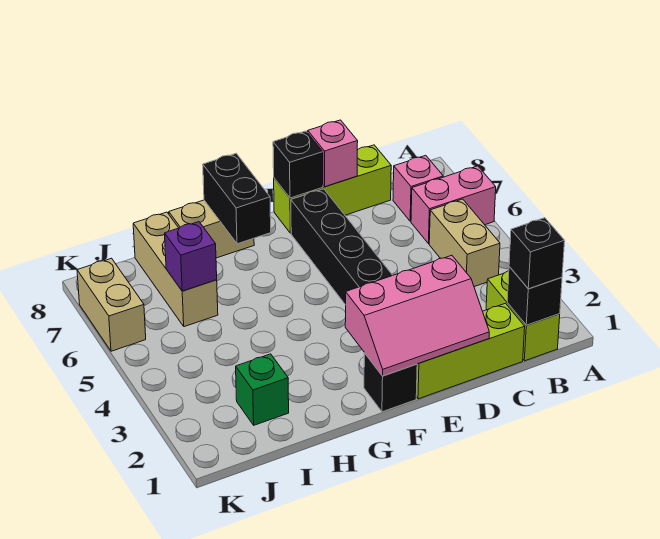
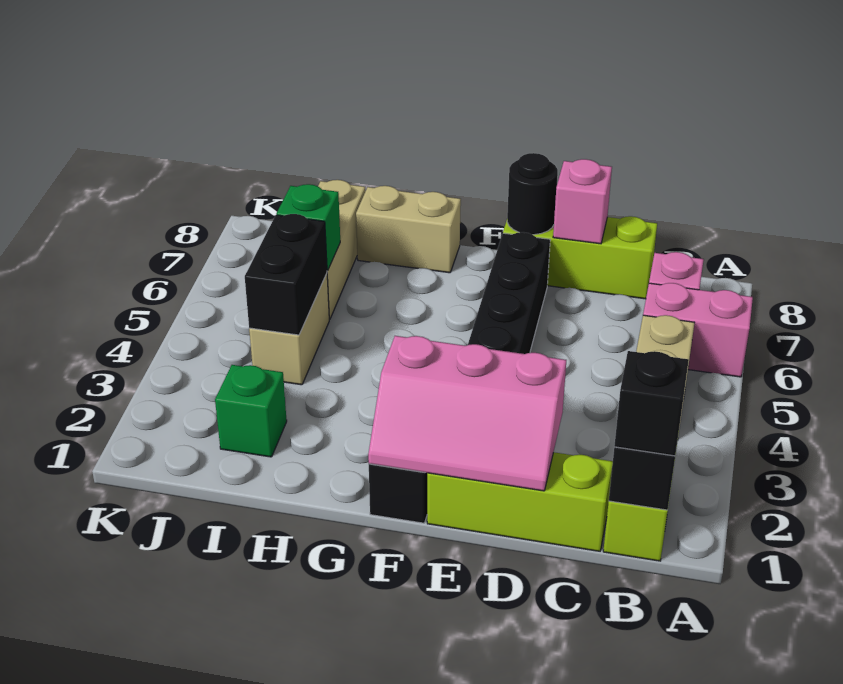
black 1x1 brick [273,131,323,198] -> black 1x1 round brick [507,153,558,235]
black 1x2 brick [203,154,271,244] -> black 1x2 brick moved to [245,214,327,335]
purple 1x1 brick [165,222,217,291] -> green 1x1 brick [277,184,340,271]
tan 1x2 brick [77,258,146,351] -> tan 1x2 brick moved to [249,274,329,385]

